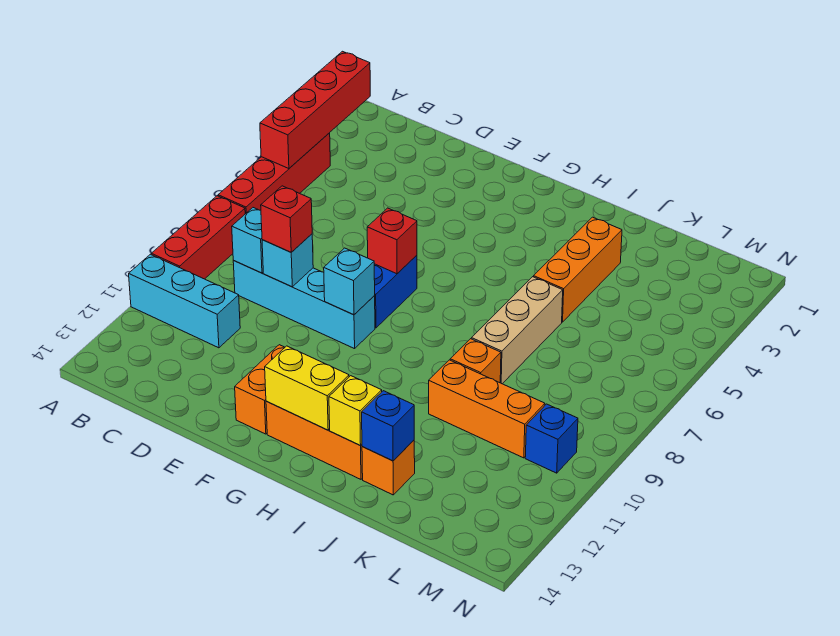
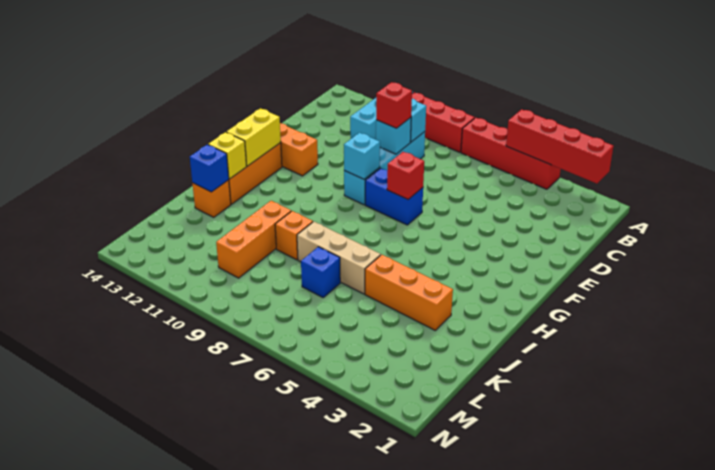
blue 1x1 brick [525,404,578,473] -> blue 1x1 brick moved to [301,247,340,297]

